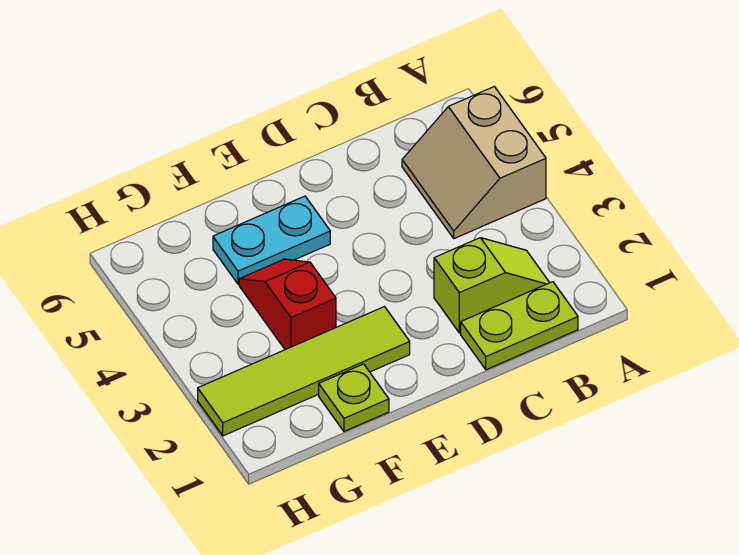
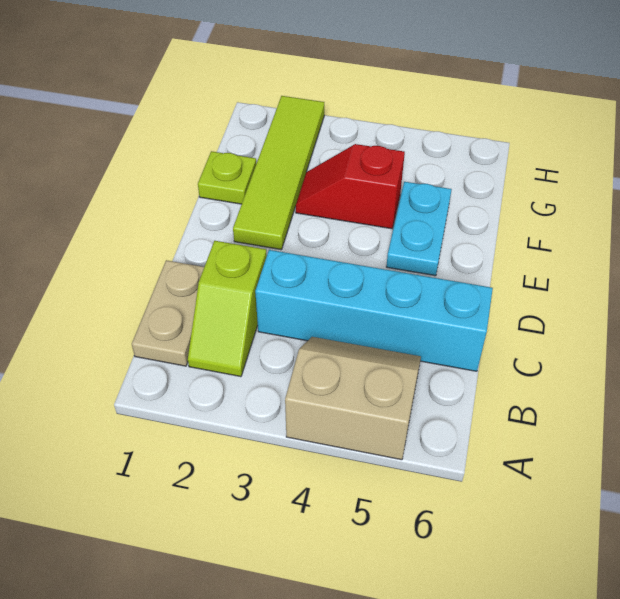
lime 1x2 plate [461,282,578,370] -> tan 1x2 plate [132,260,204,366]
none -> cyan 1x4 brick [255,250,493,371]
red 1x2 slope [239,259,336,350] -> red 1x2 slope turned to [296,144,405,229]

